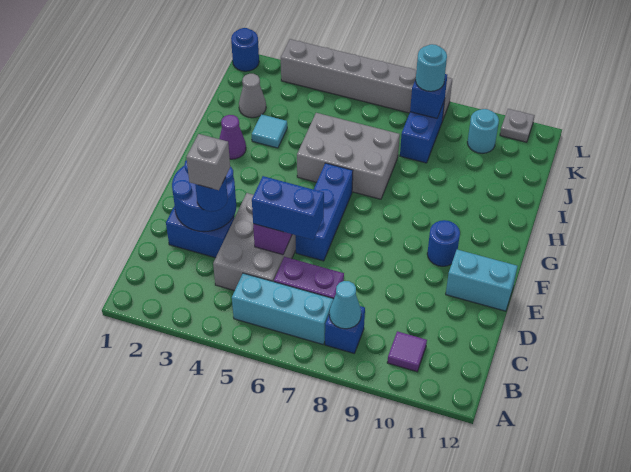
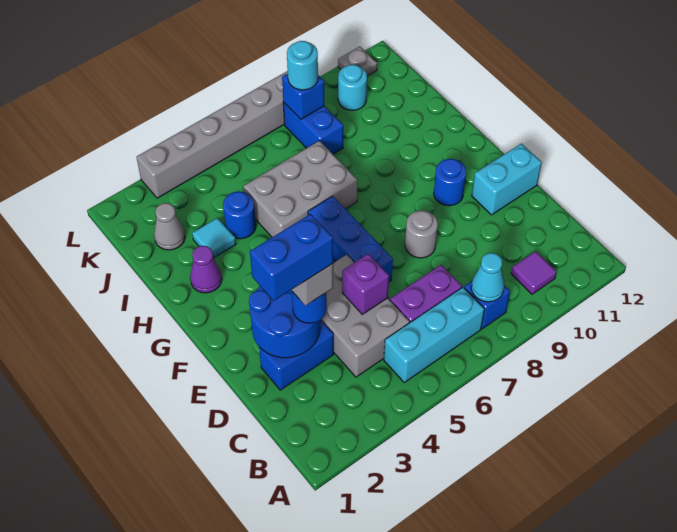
blue 1x2 brick [252,176,324,240] -> blue 1x2 brick moved to [250,214,333,301]
none -> grey 1x1 round brick [405,210,438,258]
blue 1x1 round brick [231,28,259,71] -> blue 1x1 round brick moved to [223,191,256,239]

